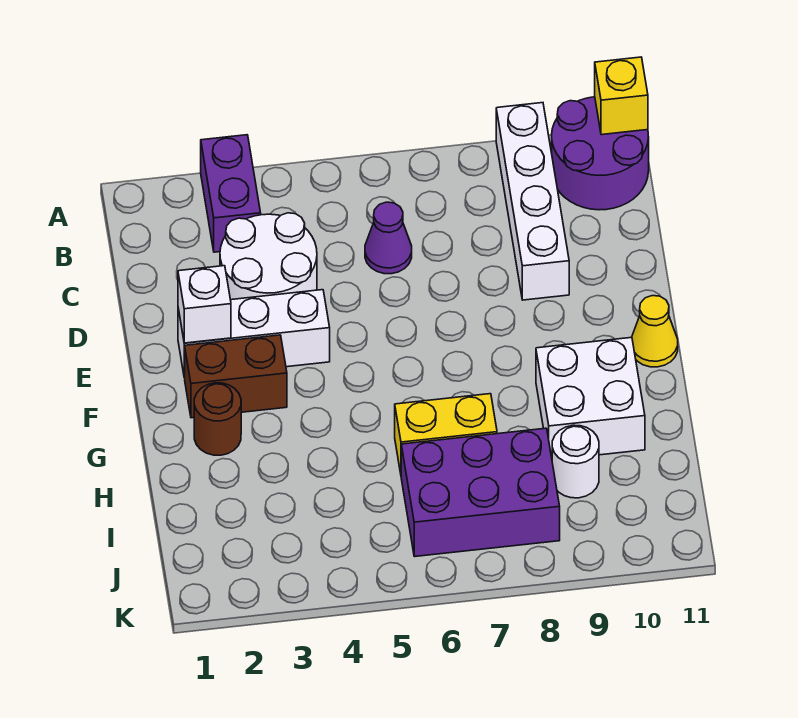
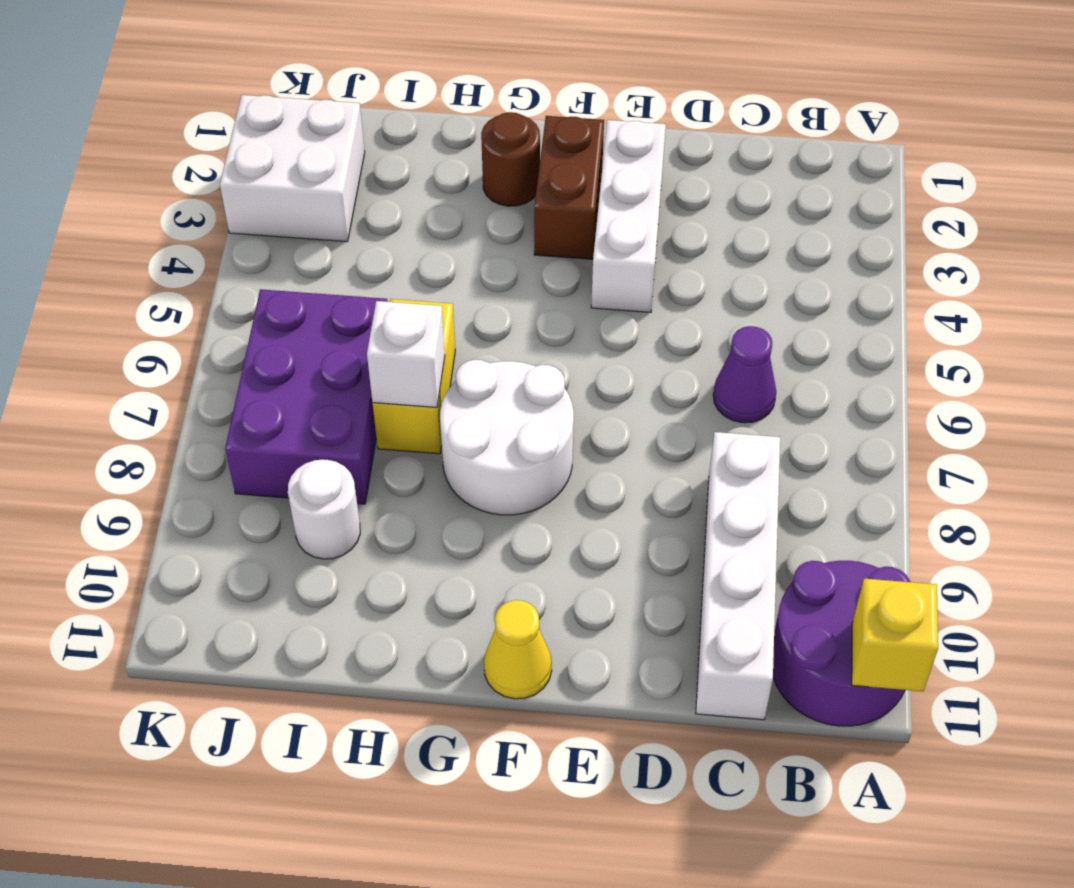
purple 1x2 brick [201,135,261,252] -> none
white 1x4 brick [496,103,569,300] -> white 1x4 brick turned to [696,432,780,720]
white 2x2 round brick [220,213,317,300] -> white 2x2 round brick moved to [440,360,574,515]
white 1x1 brick [178,266,231,343] -> white 1x1 brick moved to [367,301,445,408]
white 2x2 brick [536,337,645,457] -> white 2x2 brick moved to [220,95,365,242]

